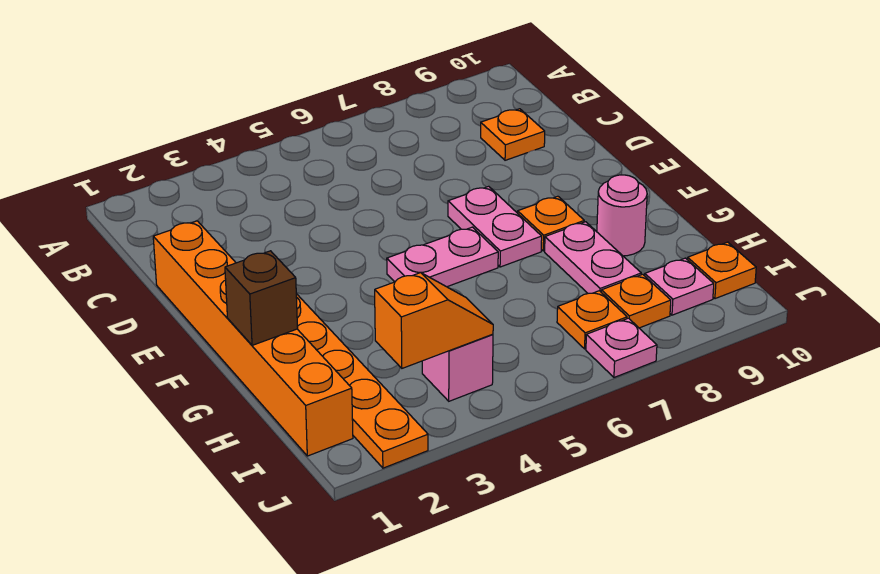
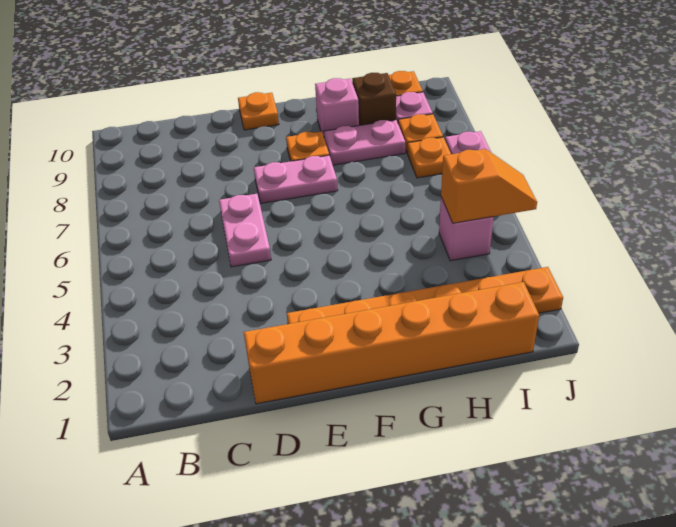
orange 1x1 plate [481,109,545,160] -> orange 1x1 plate moved to [238,92,279,130]
pink 1x2 plate [387,227,498,287] -> pink 1x2 plate moved to [219,194,271,267]
brown 1x1 brick [225,251,298,345] -> brown 1x1 brick moved to [352,73,396,125]
pink 1x1 round brick [597,175,647,256] -> pink 1x1 brick [315,78,359,136]
orange 1x2 slope [375,273,493,368] -> orange 1x2 slope turned to [441,149,537,223]

